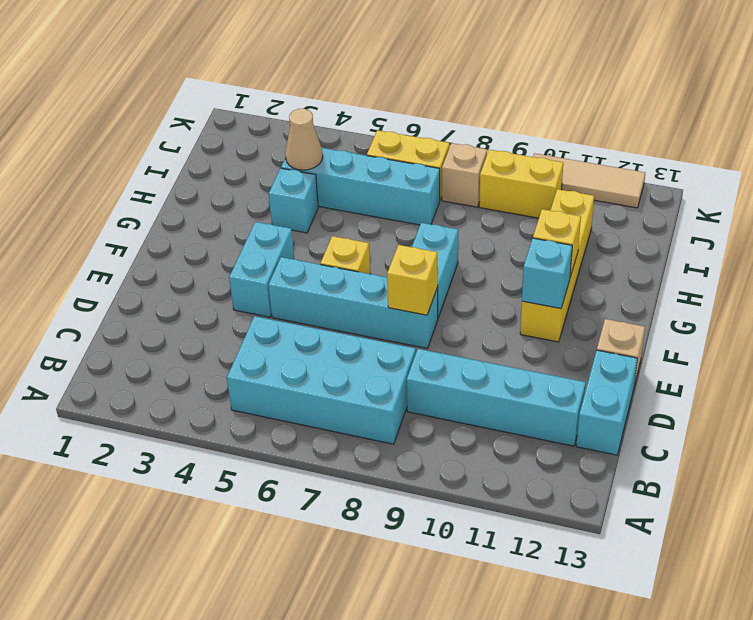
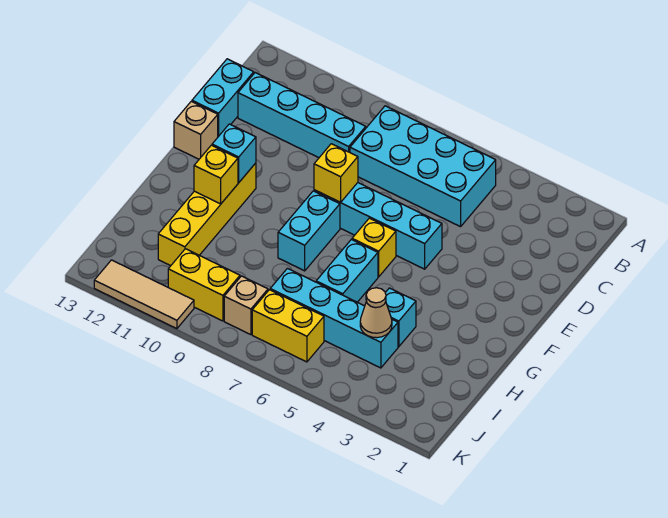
cyan 1x2 brick [229,222,294,317] -> cyan 1x2 brick moved to [316,239,378,302]

